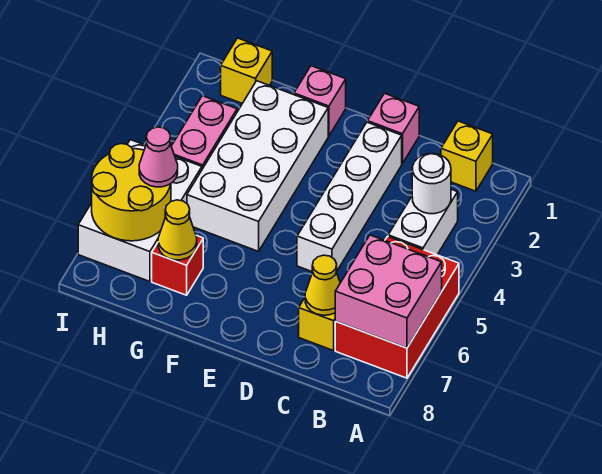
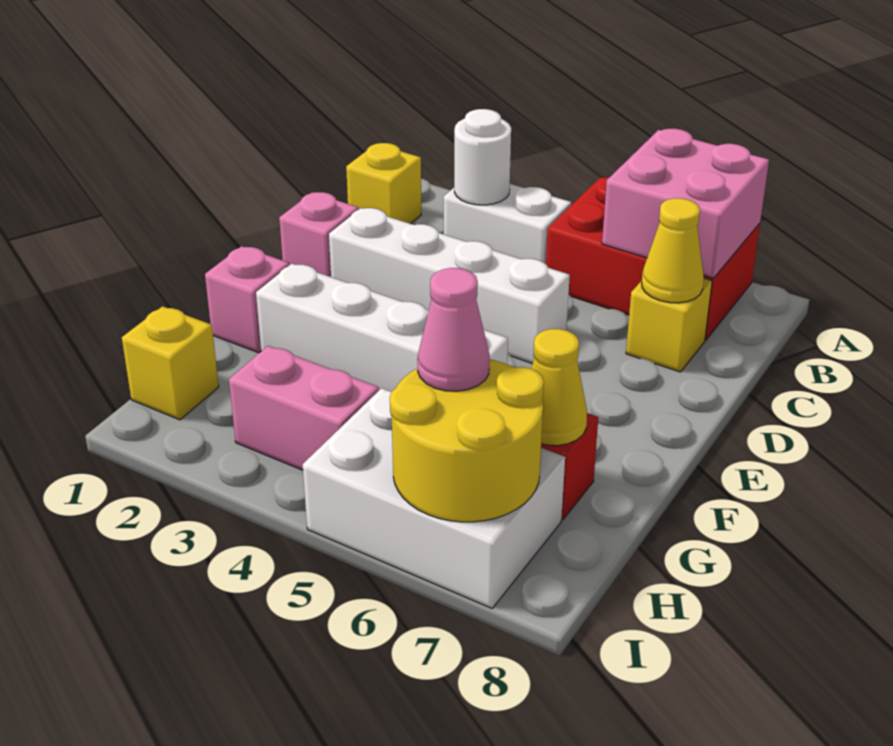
white 2x4 brick [187,81,328,251] -> white 1x4 brick [256,264,508,392]

